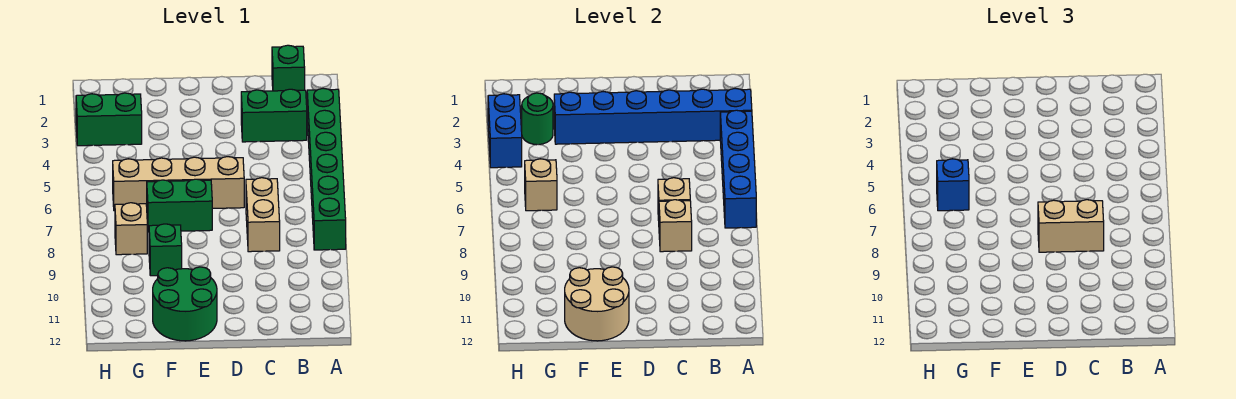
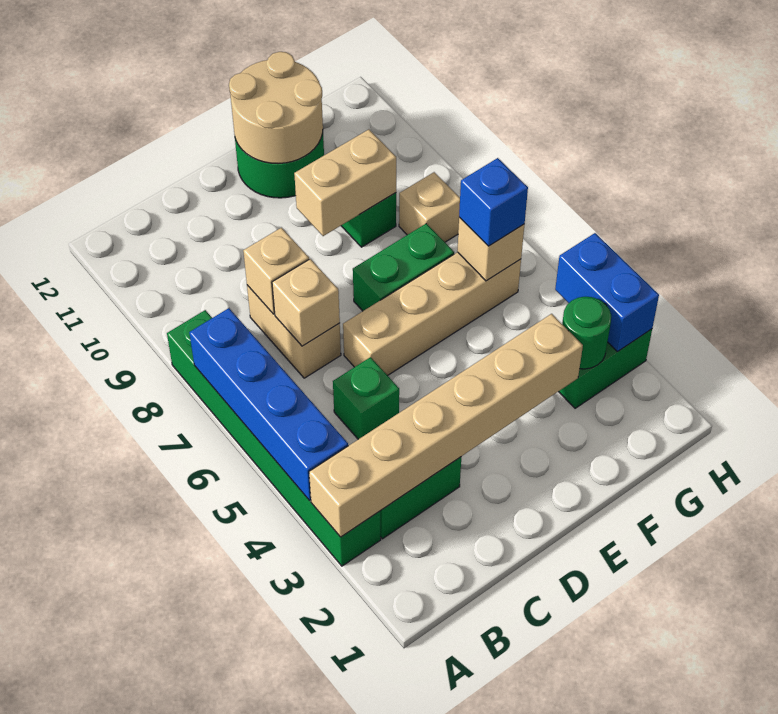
blue 1x6 brick [554,88,752,144] -> tan 1x6 brick [309,314,583,537]
green 1x1 brick [272,45,305,91] -> green 1x1 brick moved to [333,357,399,439]
tan 1x2 brick [1038,200,1104,252] -> tan 1x2 brick moved to [294,130,396,236]

